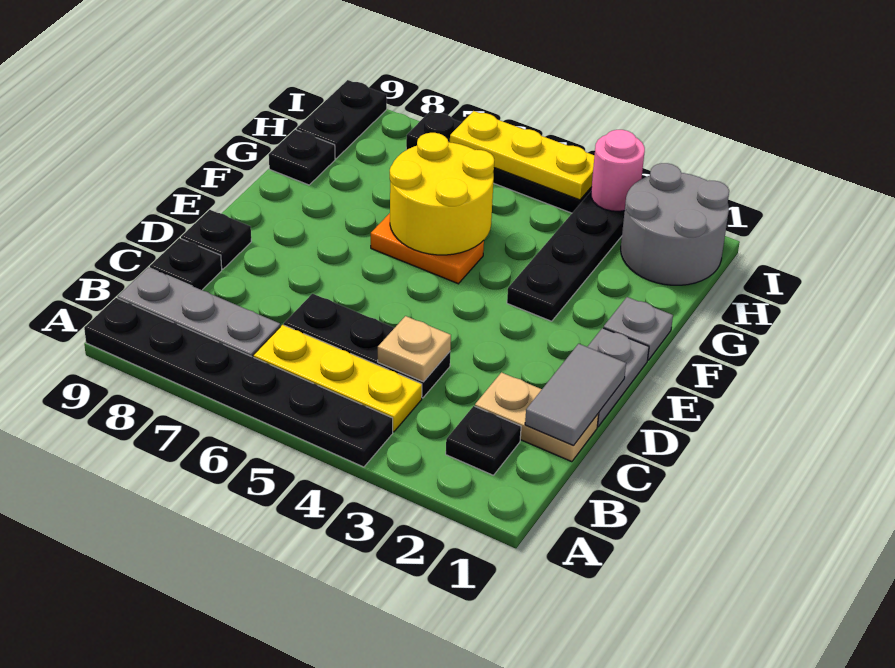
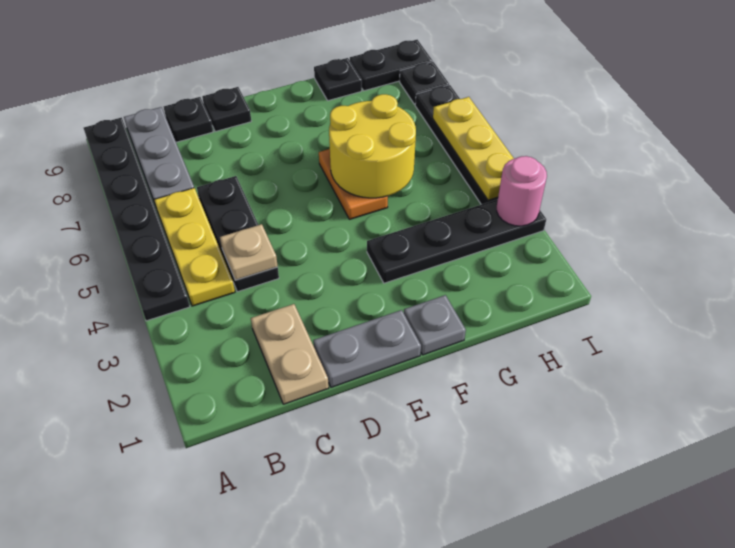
black 1x1 plate [446,406,521,475] -> black 1x1 plate moved to [400,62,449,104]
grey 1x2 tile [525,344,626,446] -> none
grey 2x2 round brick [621,163,729,285] -> none

